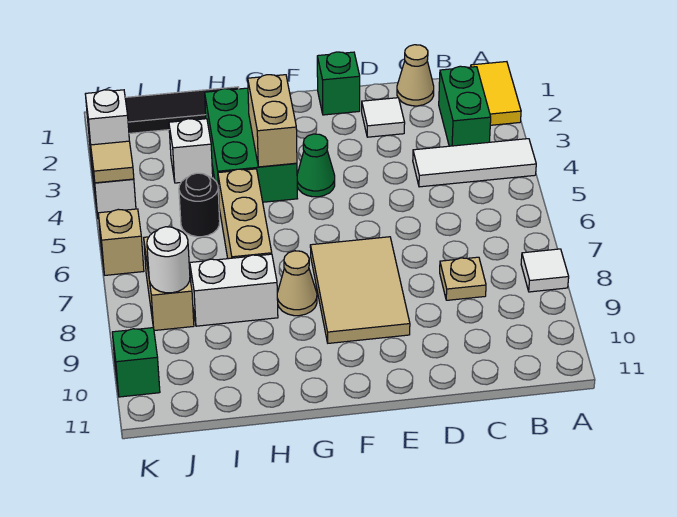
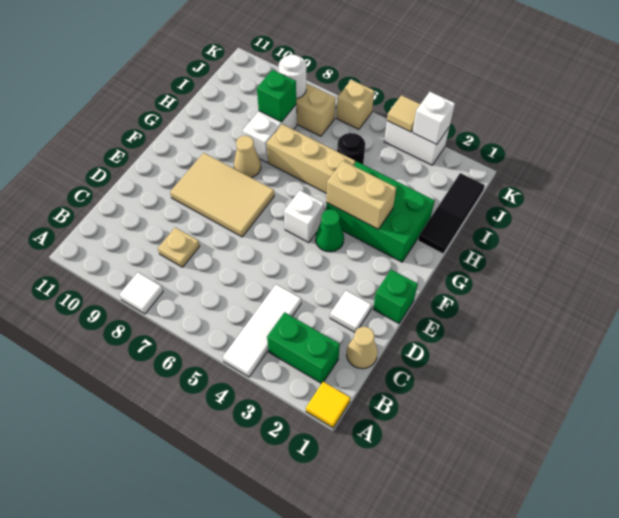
yellow 1x2 tile [471,62,521,125] -> yellow 1x1 tile [306,382,350,428]
white 1x1 brick [169,119,213,183] -> white 1x1 brick moved to [284,190,324,243]
green 1x1 brick [112,328,160,397] -> green 1x1 brick moved to [257,70,296,122]

